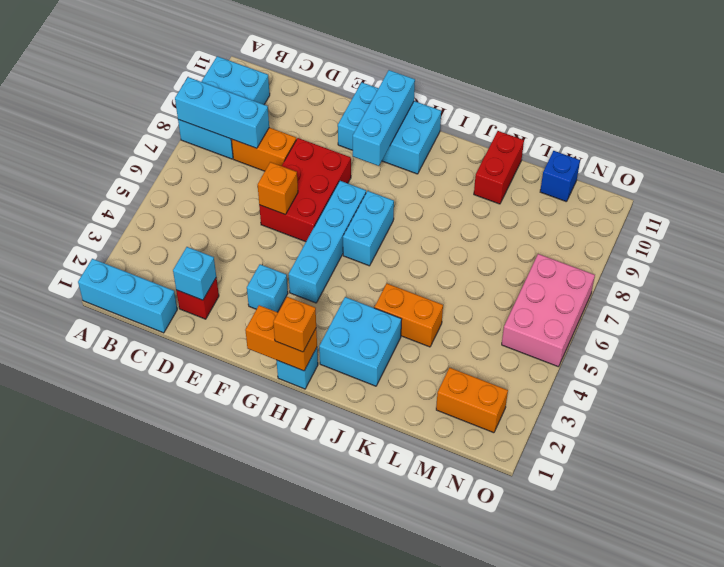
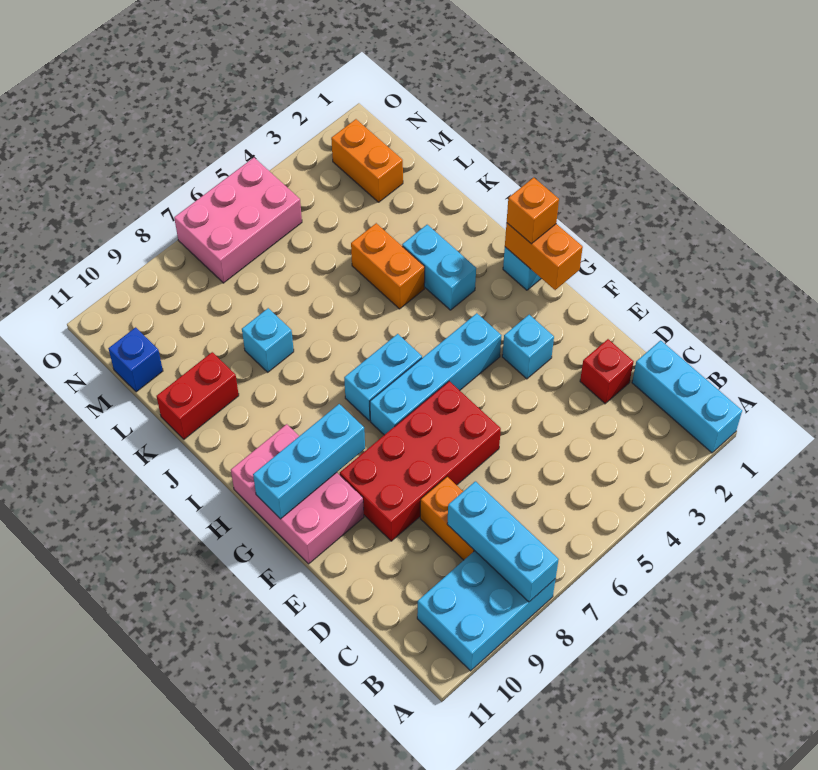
cyan 1x1 brick [173,247,216,300] -> cyan 1x1 brick moved to [242,308,294,372]
red 2x3 brick [259,138,351,242] -> red 2x4 brick [340,381,501,541]
orange 1x1 brick [258,162,298,215] -> none
cyan 2x3 brick [338,82,441,174] -> pink 2x3 brick [231,424,364,564]
cyan 2x2 brick [319,297,402,386] -> cyan 1x2 brick [402,225,476,310]

